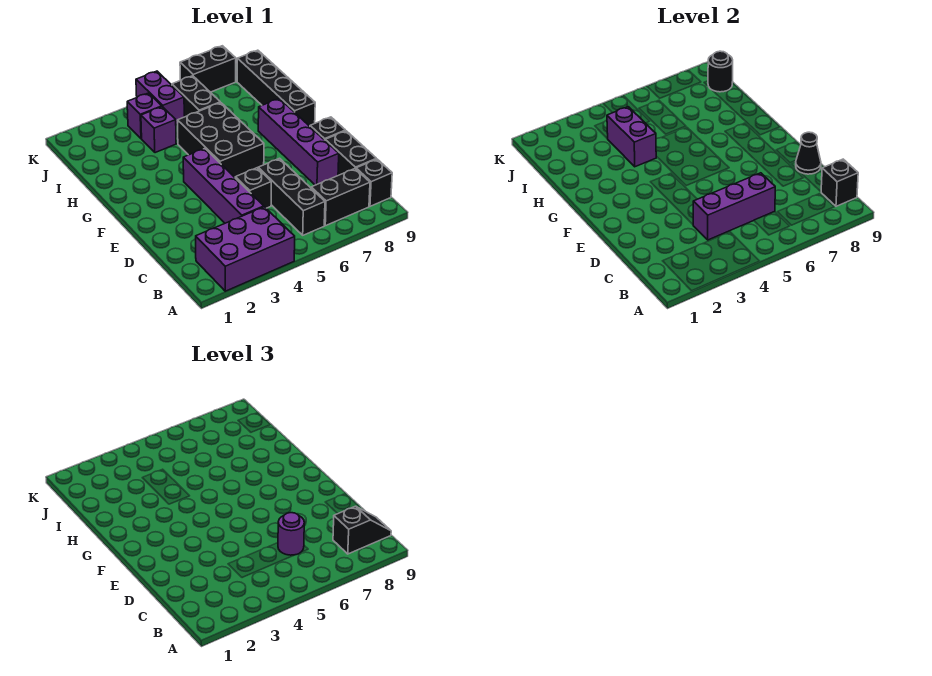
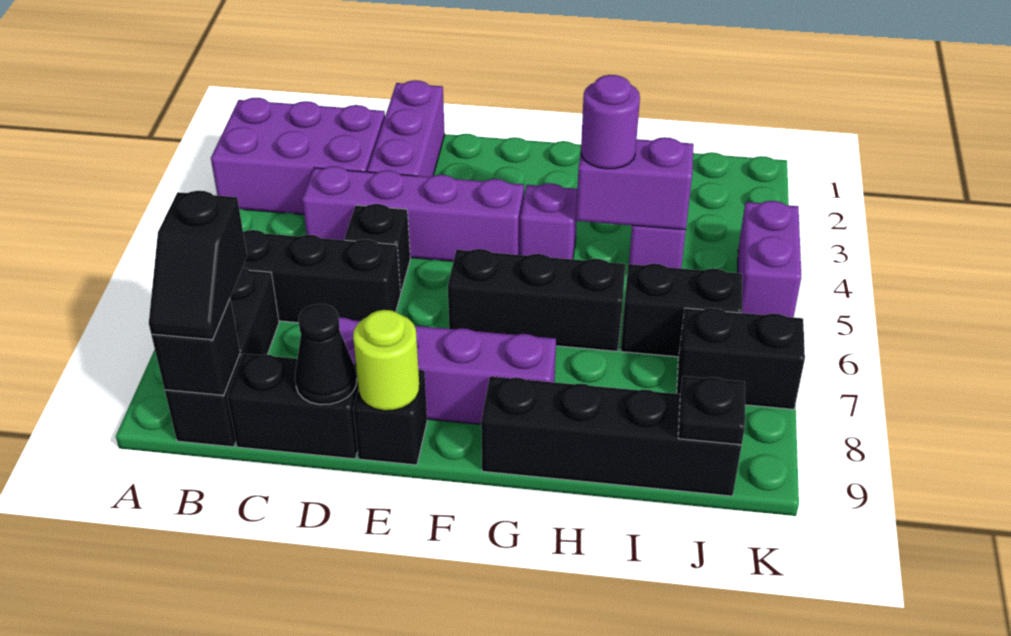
purple 2x3 brick [196,207,295,291] -> purple 2x3 brick turned to [211,98,385,214]
purple 1x3 brick [693,173,775,240] -> purple 1x3 brick moved to [367,80,445,177]
purple 1x1 round brick [278,513,304,555] -> purple 1x1 round brick moved to [581,75,640,169]
none -> lime 1x1 round brick [353,310,419,411]
black 2x3 brick [177,103,264,177] -> black 1x3 brick [448,249,626,351]
purple 1x1 brick [127,93,162,139] -> purple 1x1 brick moved to [520,183,577,259]
purple 1x2 brick [136,71,184,125] -> purple 1x2 brick turned to [738,201,801,317]
black 1x1 round brick [708,51,733,92] -> black 1x1 plate [678,376,745,445]
black 1x2 brick [180,46,236,92] -> black 1x2 brick turned to [677,308,805,409]

